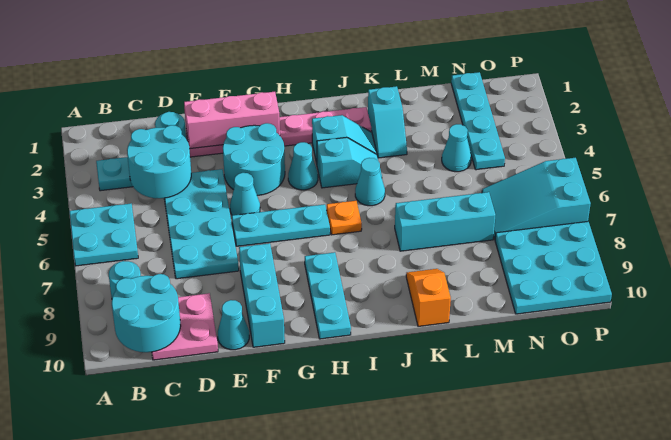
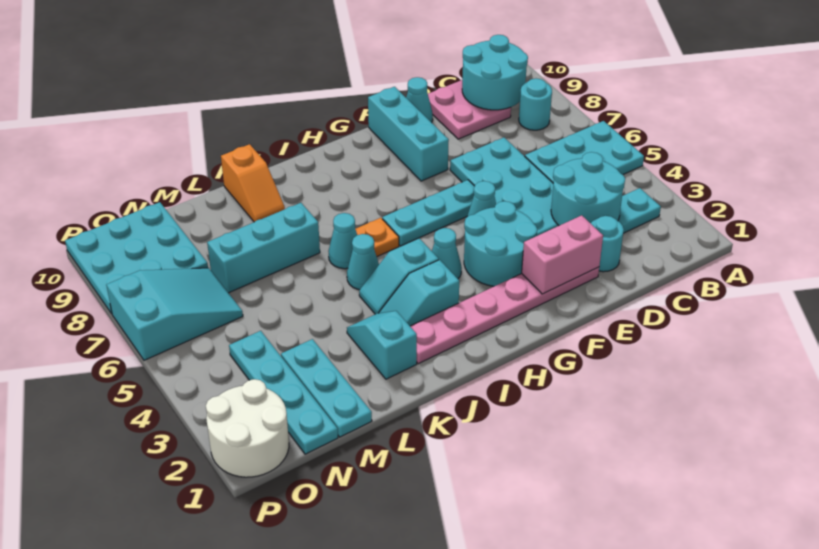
cyan 2x2 plate [69,204,138,266] -> cyan 2x3 plate [525,121,644,183]
pink 1x3 brick [184,92,280,149] -> pink 1x2 brick [522,215,603,294]
cyan 1x3 plate [305,252,351,339] -> cyan 1x3 plate moved to [281,339,372,437]
cyan 1x1 cone [442,124,471,172] -> cyan 1x1 cone moved to [328,213,357,269]
none -> white 2x2 round brick [206,379,289,477]

